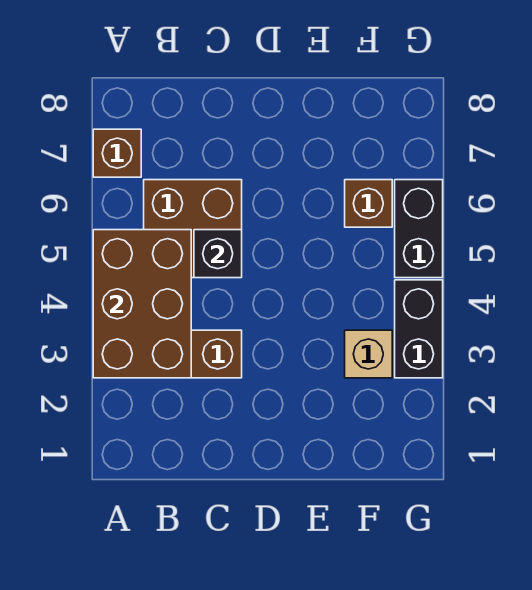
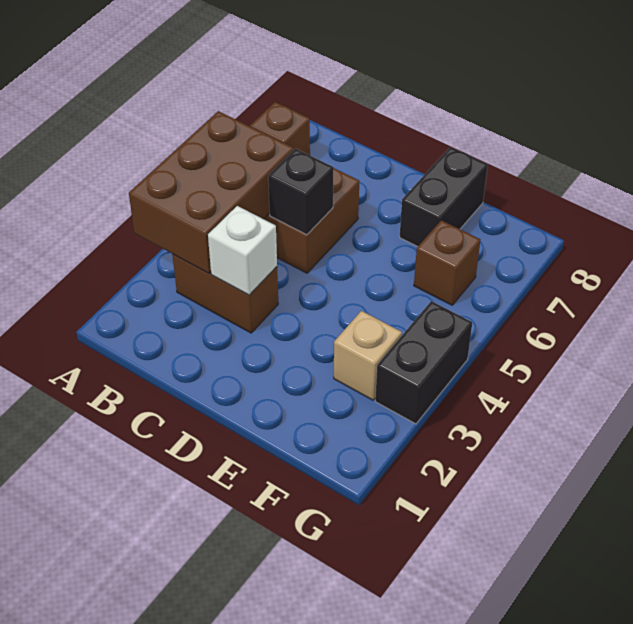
none -> white 1x1 brick [208,206,277,295]
black 1x2 brick [395,180,443,278] -> black 1x2 brick moved to [400,147,488,247]

